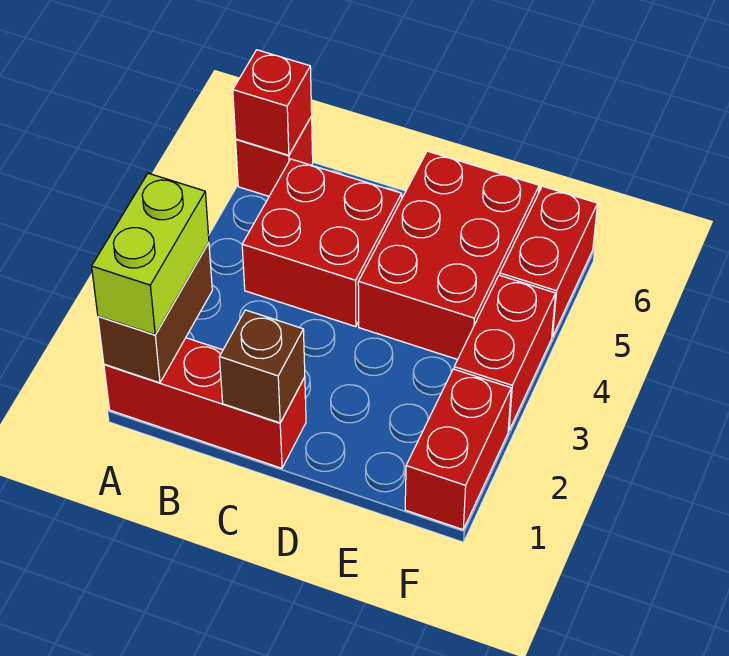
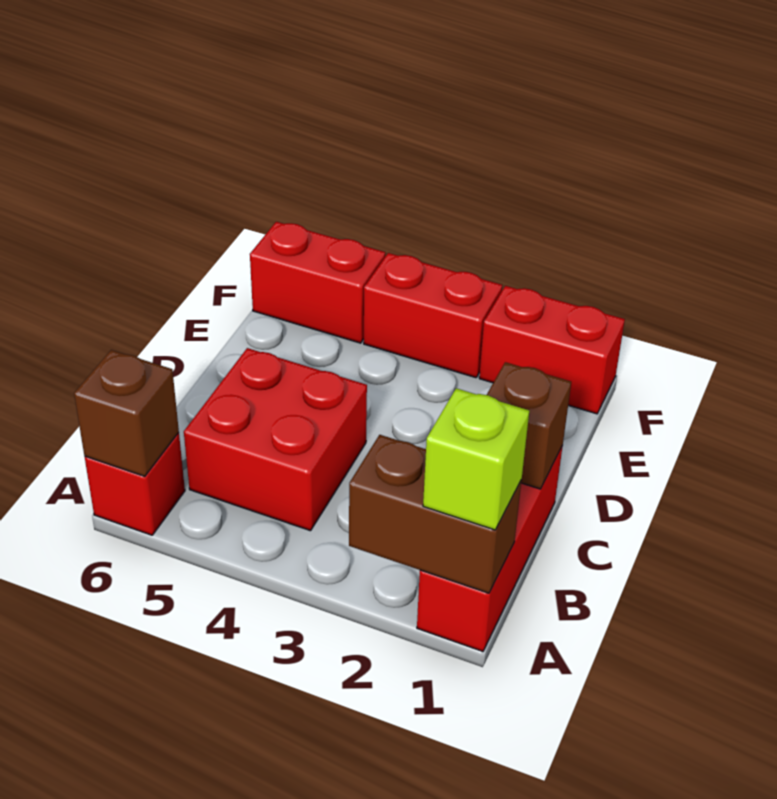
lime 1x2 brick [92,173,209,335] -> lime 1x1 brick [423,388,529,530]
red 1x1 brick [233,50,312,155] -> brown 1x1 brick [74,350,179,476]
red 2x3 brick [358,151,539,360] -> none

